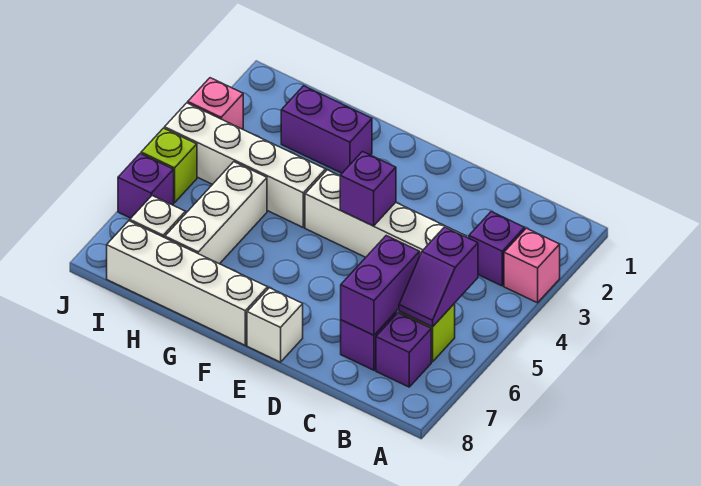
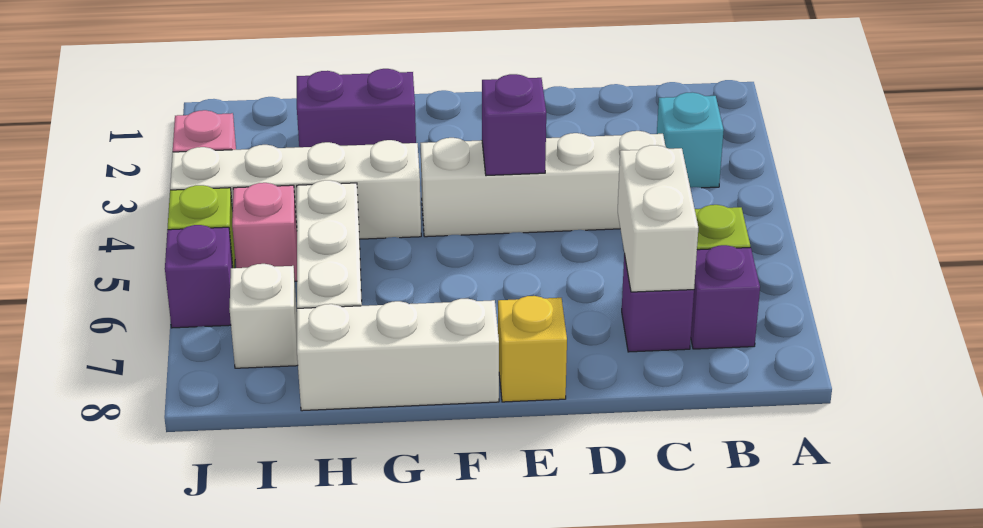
pink 1x1 brick [504,228,560,303] -> pink 1x1 brick moved to [232,183,297,281]
purple 1x1 brick [469,212,525,286] -> cyan 1x1 brick [657,92,724,188]
purple 1x2 slope [399,227,478,327] -> none
purple 1x2 brick [341,236,420,335] -> white 1x2 brick [618,145,698,292]
white 1x1 brick [247,288,303,362] -> yellow 1x1 brick [498,296,567,402]
white 1x4 brick [107,221,268,345] -> white 1x3 brick [297,299,499,411]

